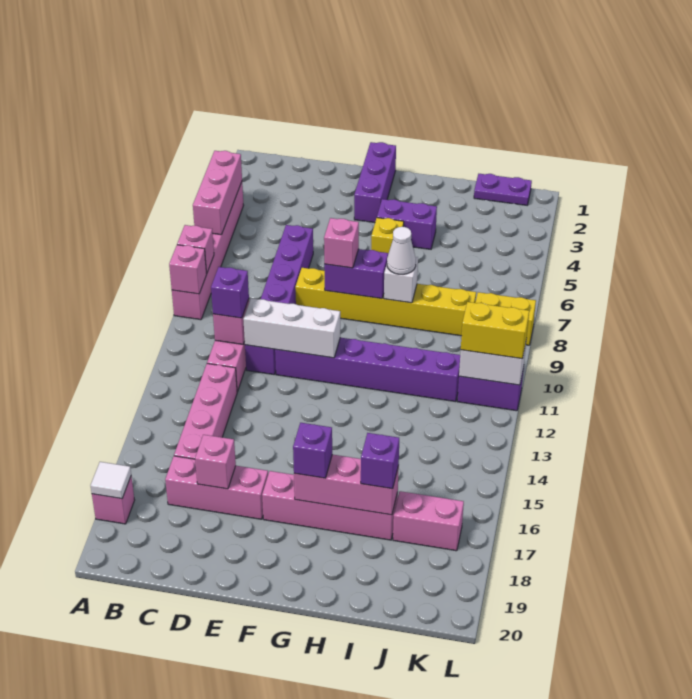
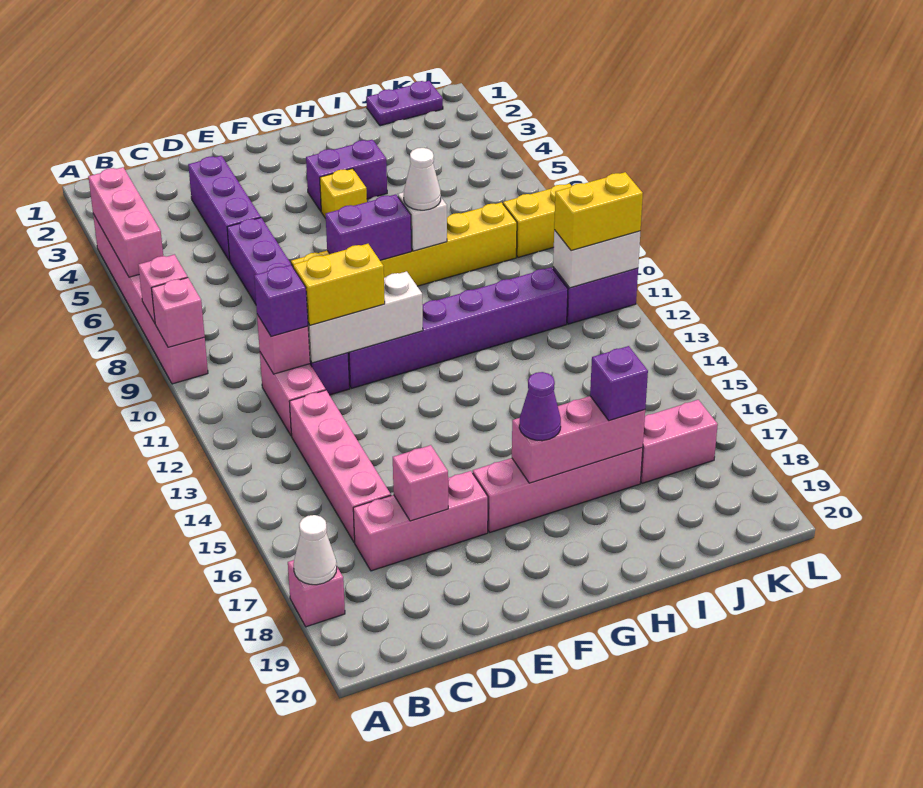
white 1x1 tile [90,462,131,499] -> white 1x1 cone [294,515,337,585]
none -> yellow 1x2 brick [293,244,385,325]
purple 1x3 brick [354,142,396,223] -> purple 1x3 brick moved to [188,156,261,261]
pink 1x1 brick [324,218,359,268] -> none
purple 1x1 brick [293,423,332,478] -> purple 1x1 cone [519,372,561,441]

